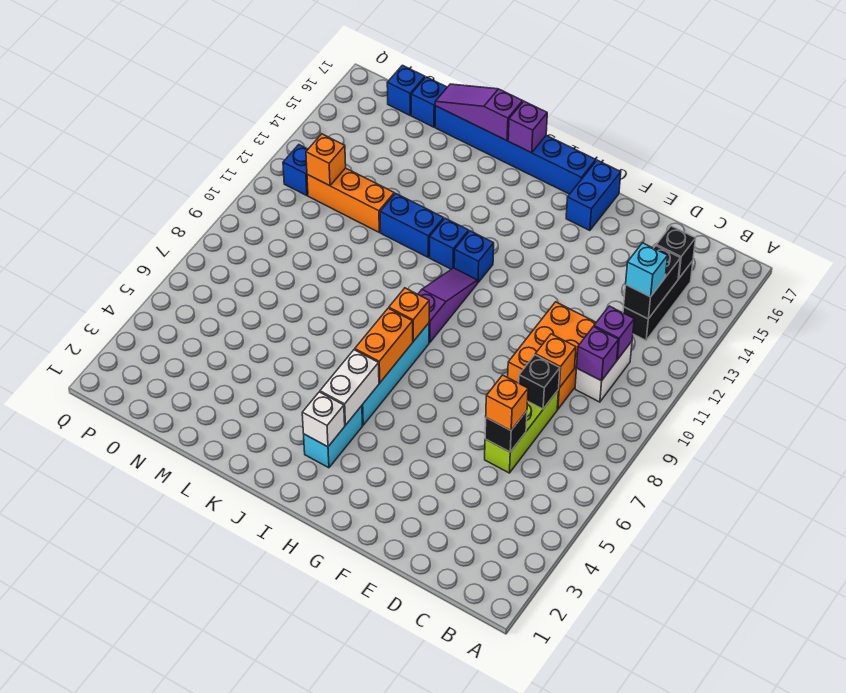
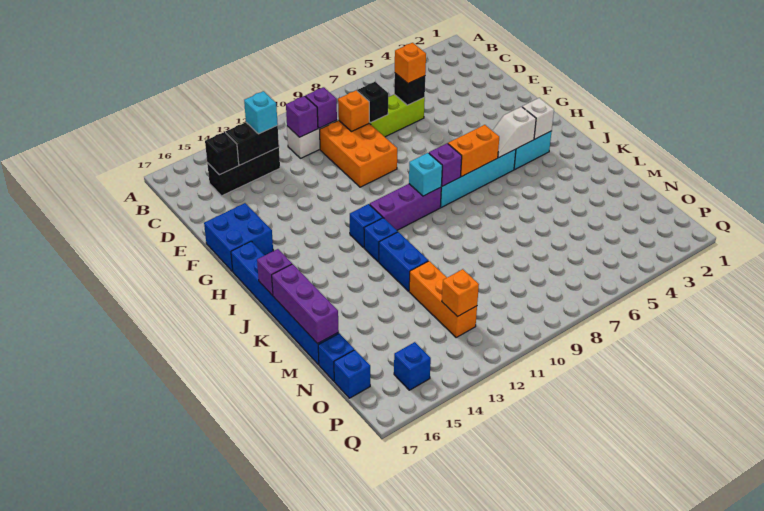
orange 2x3 brick [508,302,596,409] -> orange 2x3 brick turned to [320,120,397,187]
blue 1x2 brick [566,160,621,231] -> blue 2x2 brick [204,203,273,271]
white 1x2 brick [320,350,379,425] -> white 1x2 slope [493,107,536,157]
orange 1x1 brick [389,288,429,341] -> purple 1x1 brick [429,143,462,186]
purple 1x3 slope [418,268,477,343] -> purple 1x3 brick [370,184,441,230]
none -> cyan 1x1 brick [409,153,442,196]
purple 1x3 slope [435,84,523,141] -> purple 1x3 brick [272,264,339,344]
blue 1x1 brick [283,145,308,196] -> blue 1x1 brick moved to [394,342,431,390]

